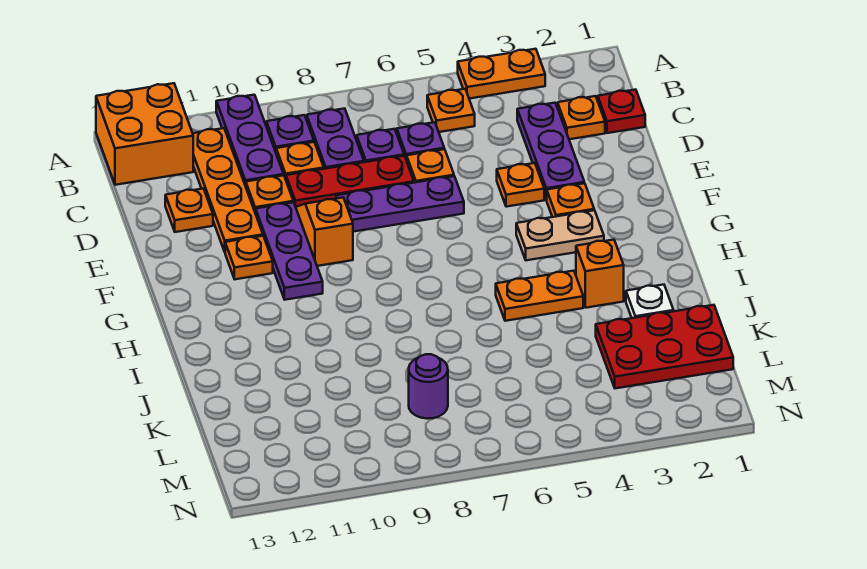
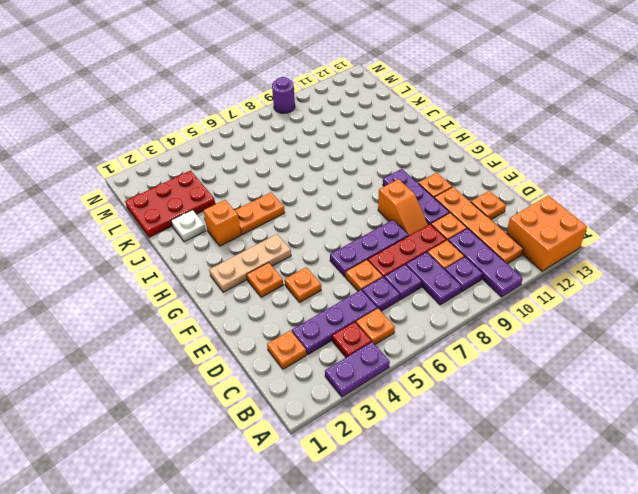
orange 1x2 plate [458,49,545,99] -> purple 1x2 plate [325,342,390,397]
red 1x1 plate [598,90,645,133] -> red 1x1 plate moved to [332,322,371,357]
purple 1x3 plate [517,103,584,200] -> purple 1x3 plate turned to [292,290,377,354]
tan 1x2 plate [516,210,604,260] -> tan 1x3 plate [209,234,291,292]
purple 1x1 round brick [409,354,448,419] -> purple 1x1 round brick moved to [272,77,295,113]

